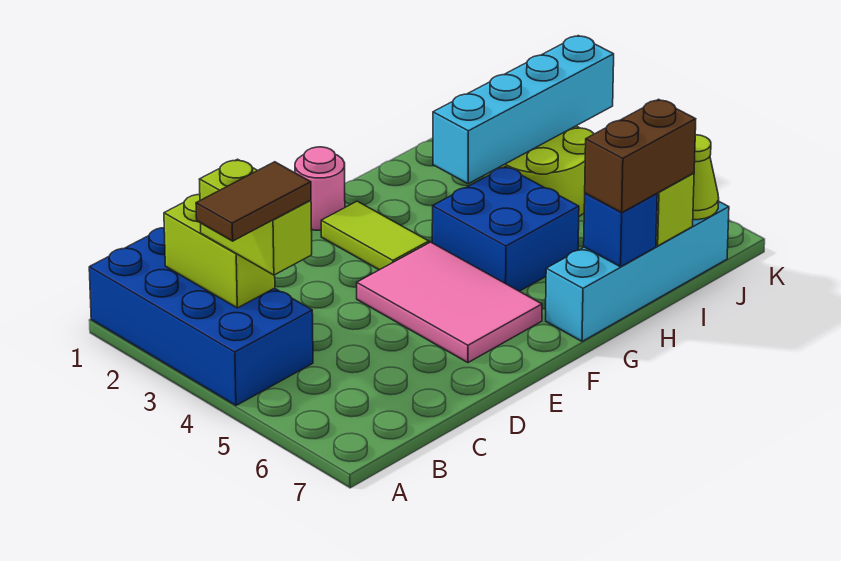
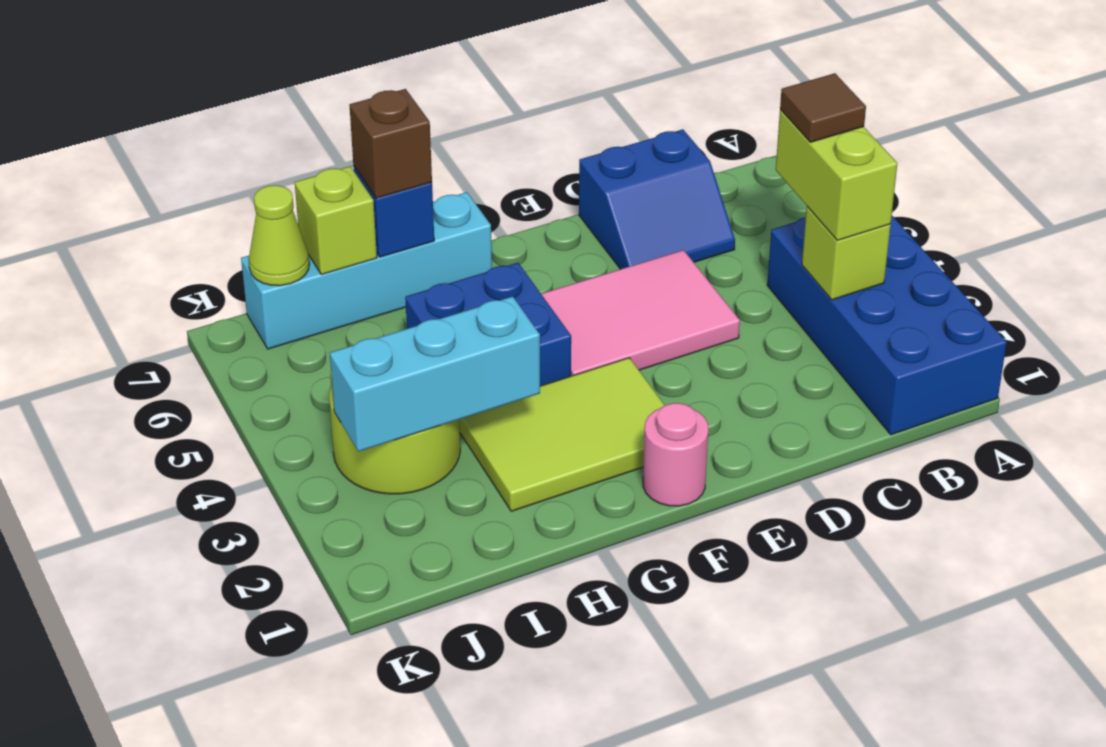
brown 1x2 tile [196,162,311,241] -> brown 1x1 tile [780,73,866,142]
lime 1x2 brick [164,194,275,308] -> lime 1x1 brick [802,207,891,300]
none -> blue 2x2 slope [579,129,735,269]
pink 2x3 tile [357,242,542,363] -> pink 2x3 tile turned to [541,250,740,376]
lime 1x2 tile [321,201,429,270] -> lime 2x3 tile [459,358,665,511]
cyan 1x4 brick [433,36,614,184] -> cyan 1x3 brick [330,296,540,452]
brown 1x2 brick [585,99,696,212] -> brown 1x1 brick [350,89,432,198]

